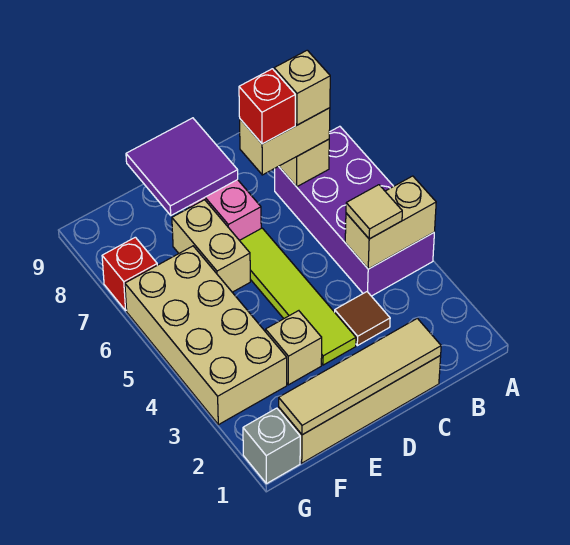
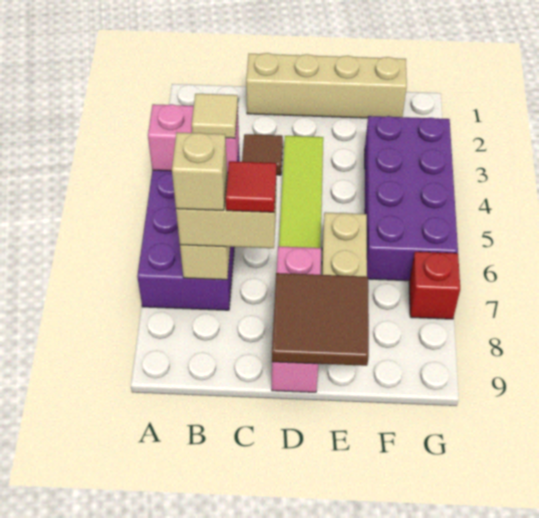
tan 1x2 brick [345,176,436,269] -> pink 1x2 brick [148,104,239,173]
tan 1x4 tile [279,318,441,435] -> none
red 1x1 brick [239,69,295,144] -> red 1x1 tile [226,161,276,212]
purple 2x2 tile [126,118,238,215] -> brown 2x2 tile [272,273,369,366]
tan 1x1 brick [266,311,322,385] -> none
tan 2x4 brick [125,246,287,425] -> purple 2x4 brick [365,116,458,281]
grey 1x1 brick [243,408,300,484] -> none

